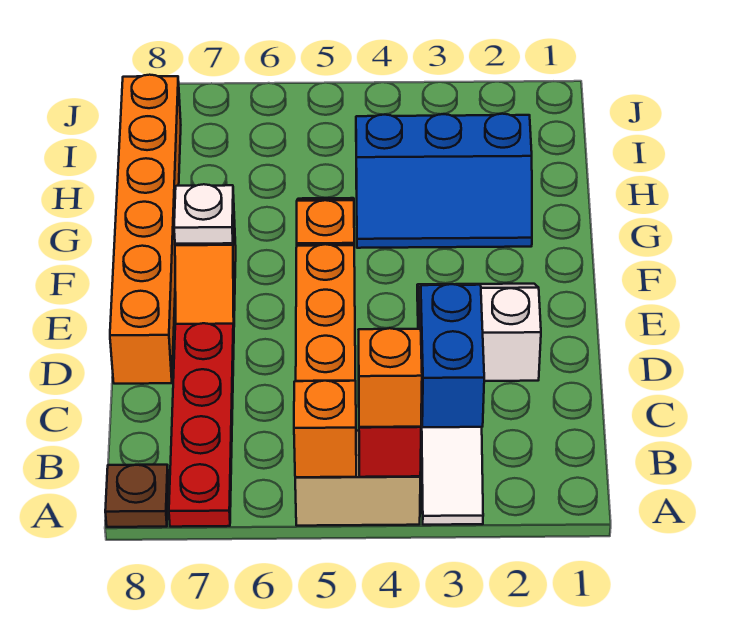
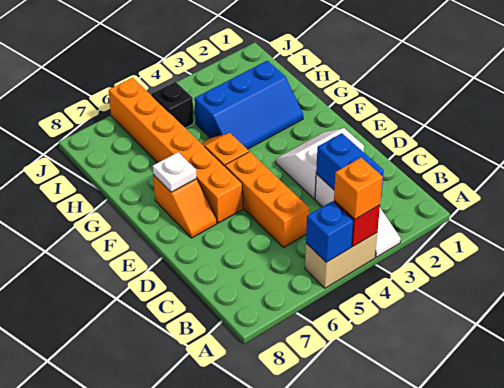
orange 1x1 brick [294,381,356,477] -> blue 1x1 brick [306,201,353,262]
red 1x4 plate [169,323,234,527] -> none
brown 1x1 plate [105,465,168,527] -> none
orange 1x6 brick [110,75,181,384] -> orange 1x6 brick moved to [109,78,243,223]
none -> black 1x1 brick [152,82,194,128]

